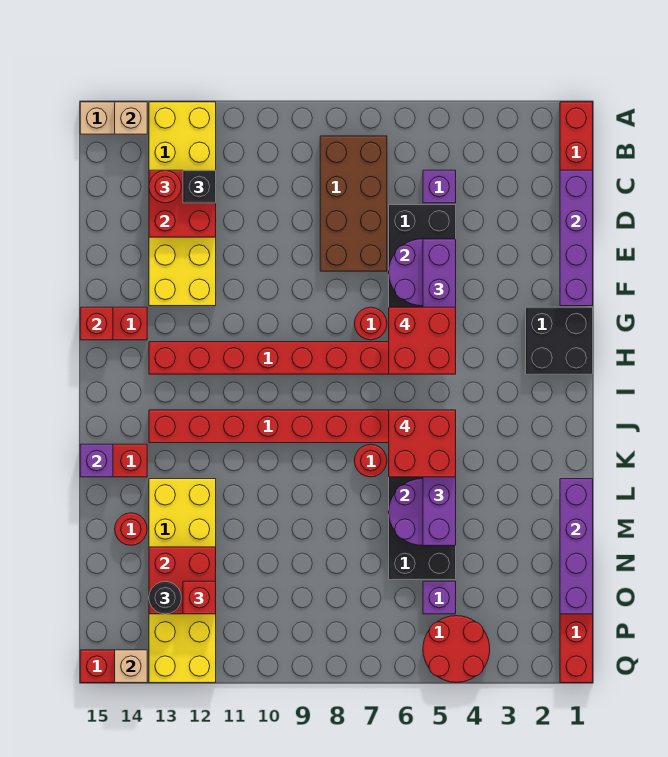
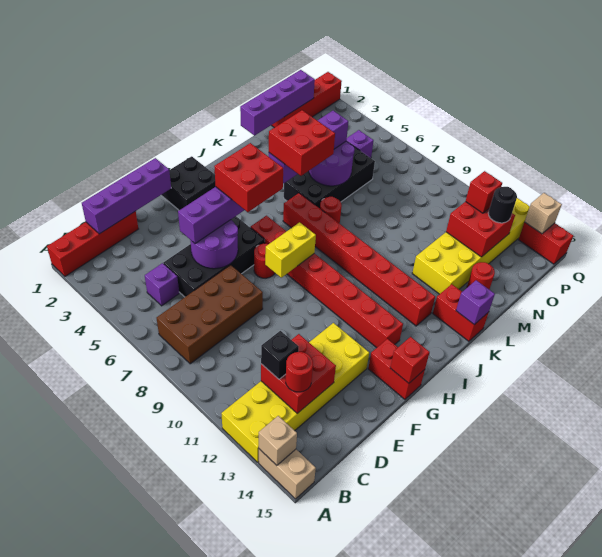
none -> yellow 1x2 brick [265,222,316,278]
red 2x2 round brick [423,616,490,683] -> none

